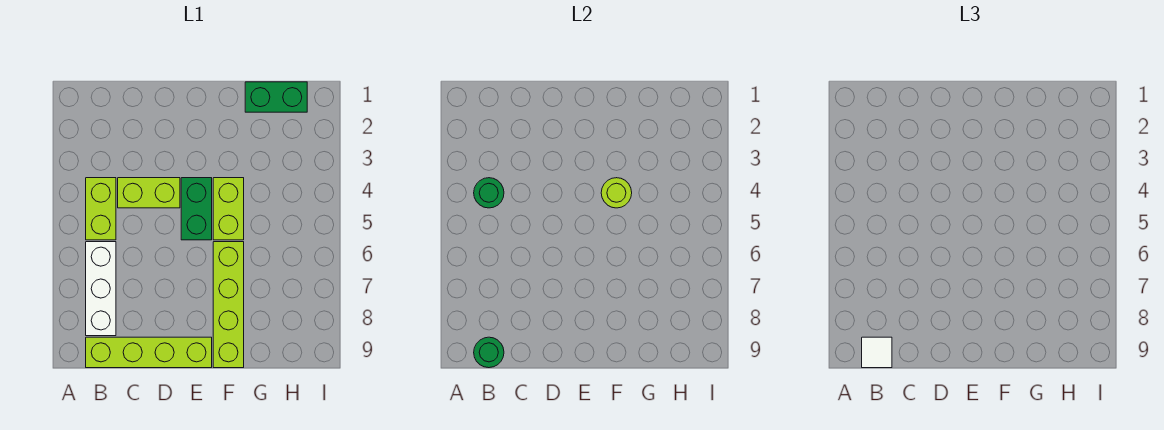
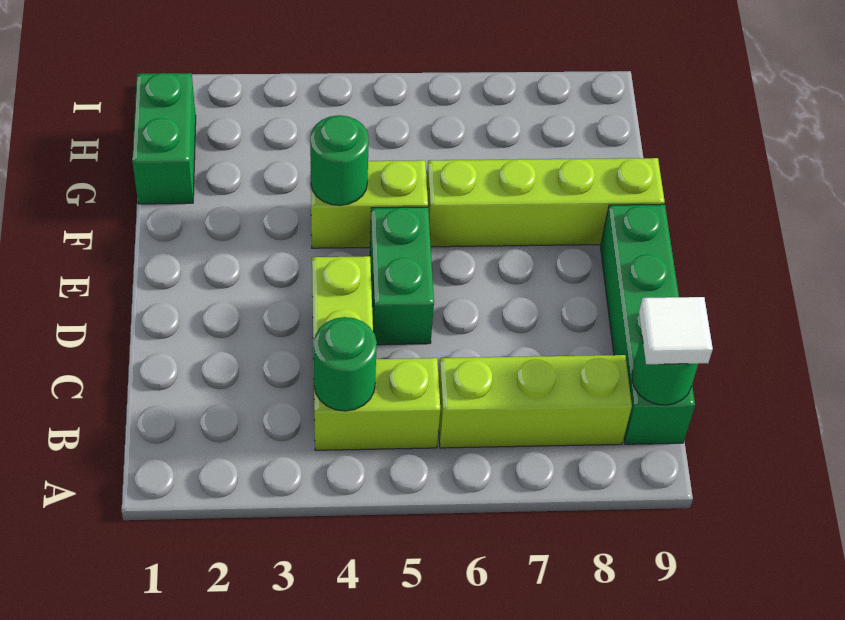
white 1x3 brick [86,242,116,336] -> lime 1x3 brick [439,355,632,448]
lime 1x4 brick [86,337,212,368] -> green 1x4 brick [601,204,695,444]
green 1x2 brick [181,178,212,240] -> green 1x2 brick turned to [370,207,434,345]
lime 1x1 round brick [601,178,632,208] -> green 1x1 round brick [310,115,369,205]

